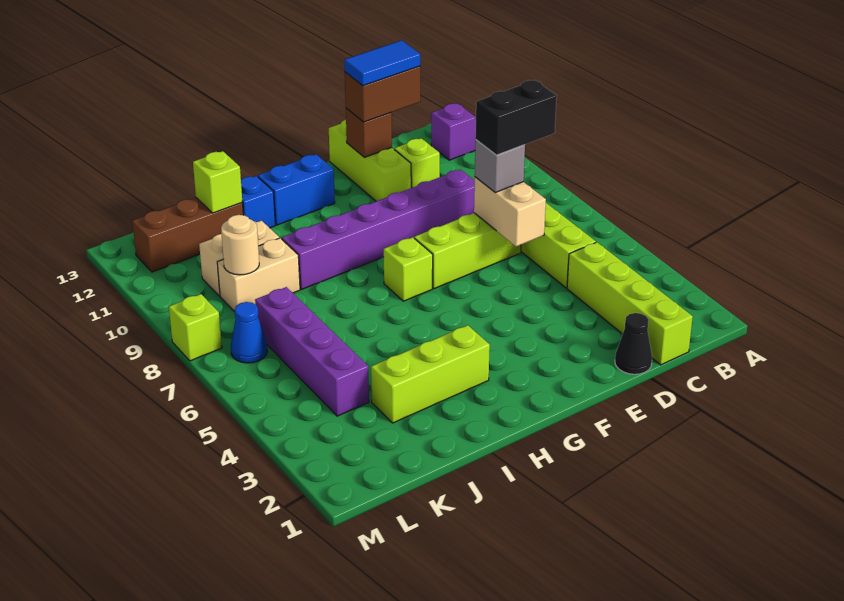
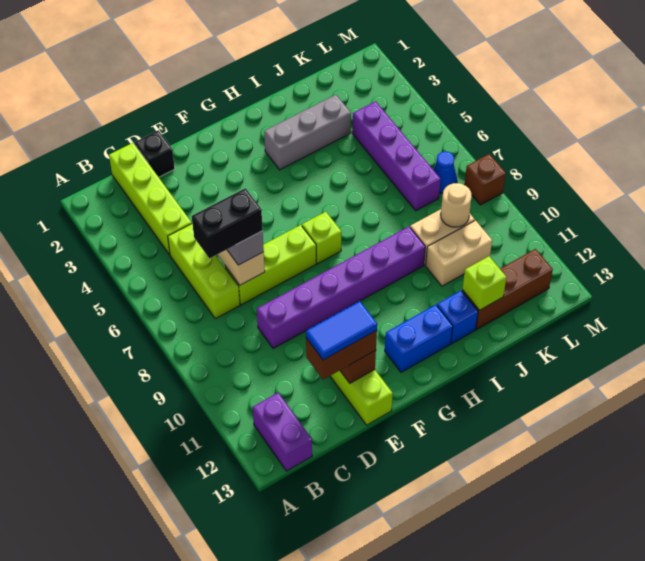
purple 1x1 brick [431,103,476,160] -> purple 1x2 brick [253,393,312,471]
black 1x1 cone [615,313,652,374] -> black 1x1 brick [135,130,175,177]
lime 1x1 brick [394,138,440,188] -> none
lime 1x3 brick [371,325,490,423] -> grey 1x3 brick [264,95,351,170]
lime 1x1 brick [169,294,222,361] -> brown 1x1 brick [465,154,506,205]

